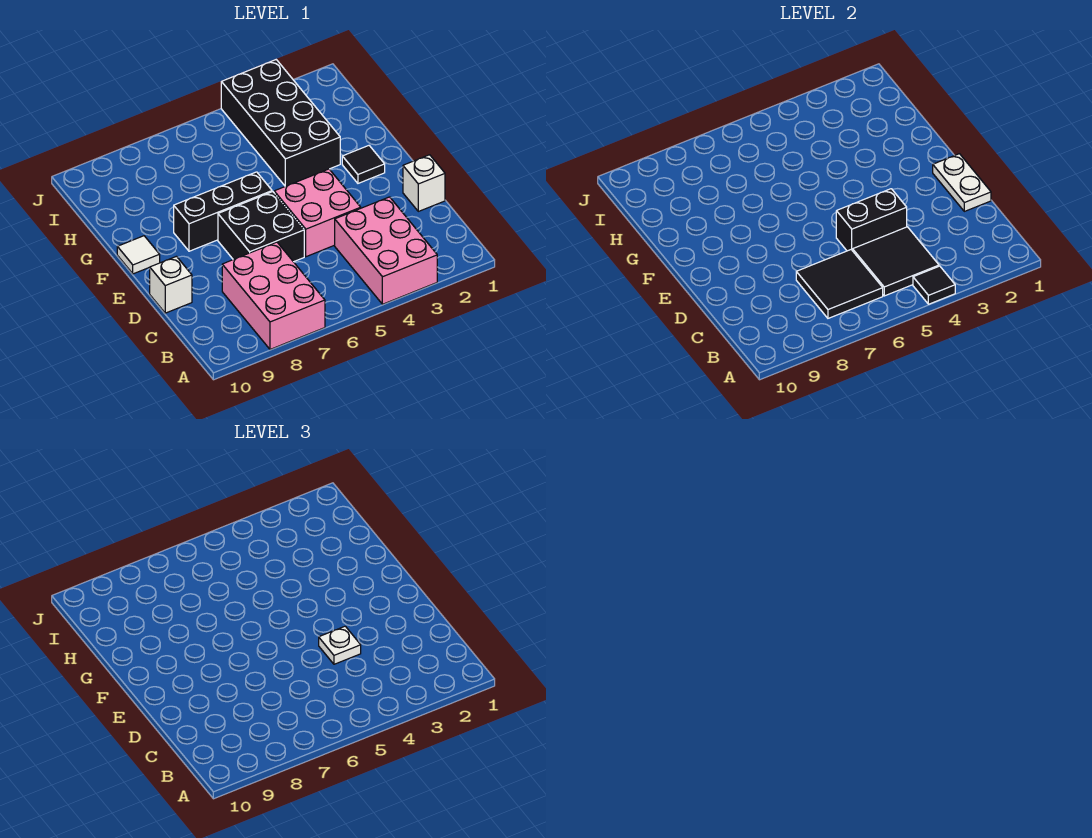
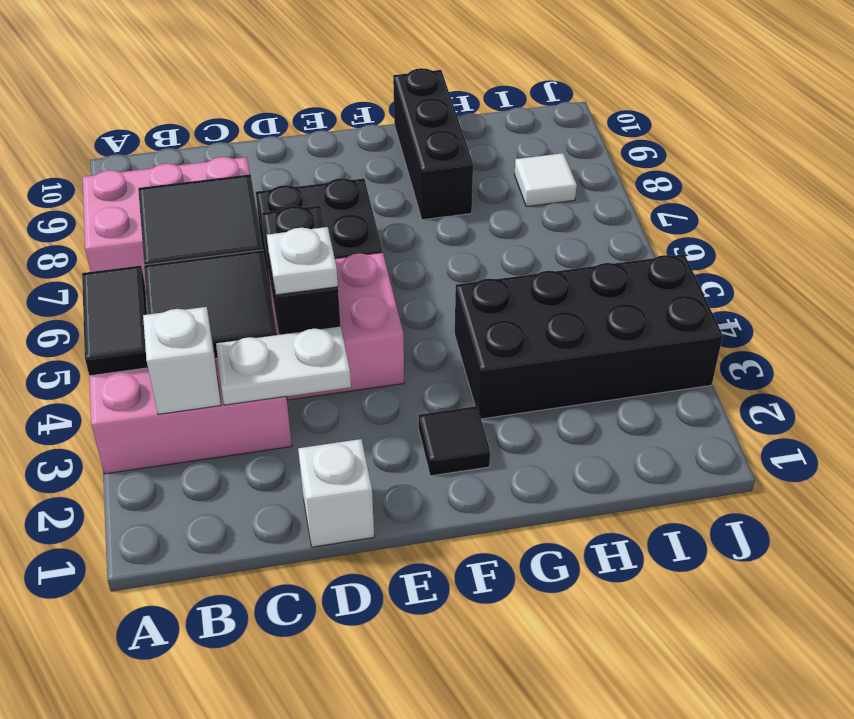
black 1x1 tile [913,266,955,304] -> black 1x2 tile [82,266,148,376]
white 1x2 plate [933,154,991,211] -> white 1x2 plate moved to [216,326,351,405]
white 1x1 brick [150,256,192,313] -> white 1x1 brick moved to [143,307,221,414]
black 1x3 brick [174,172,272,251] -> black 1x3 brick moved to [393,68,473,220]
white 1x1 tile [117,236,160,274] -> white 1x1 tile moved to [514,153,577,207]

